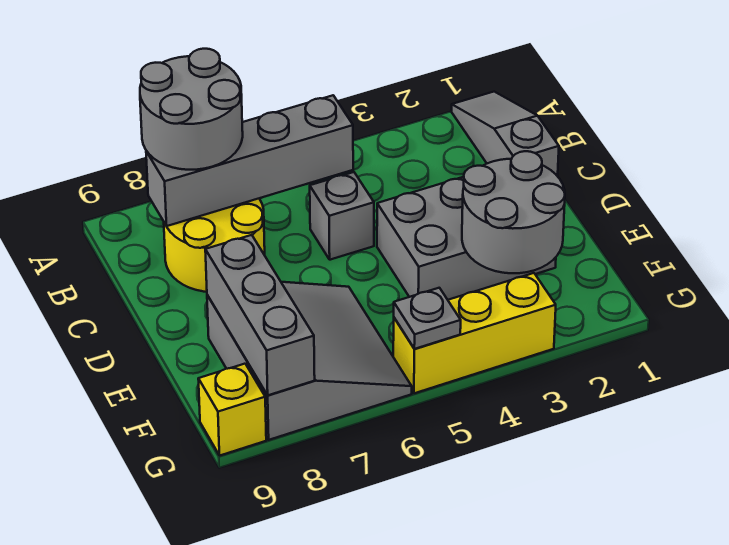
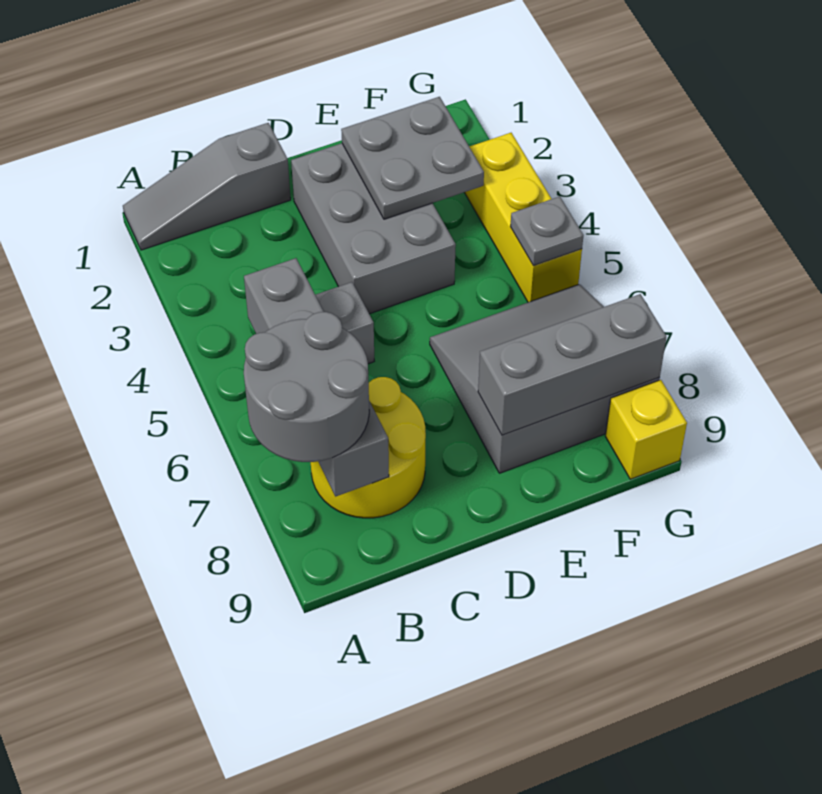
grey 2x2 round brick [462,151,565,273] -> grey 2x2 plate [341,97,484,219]

